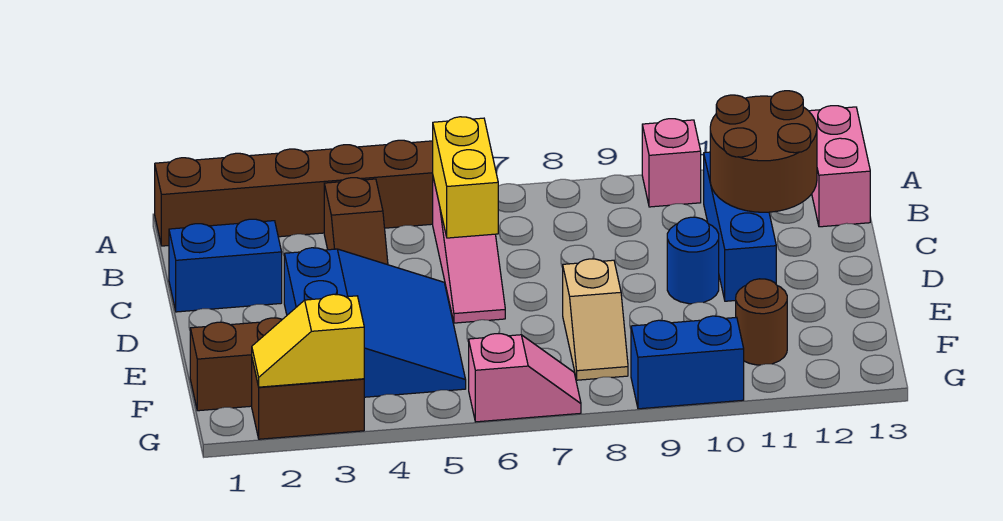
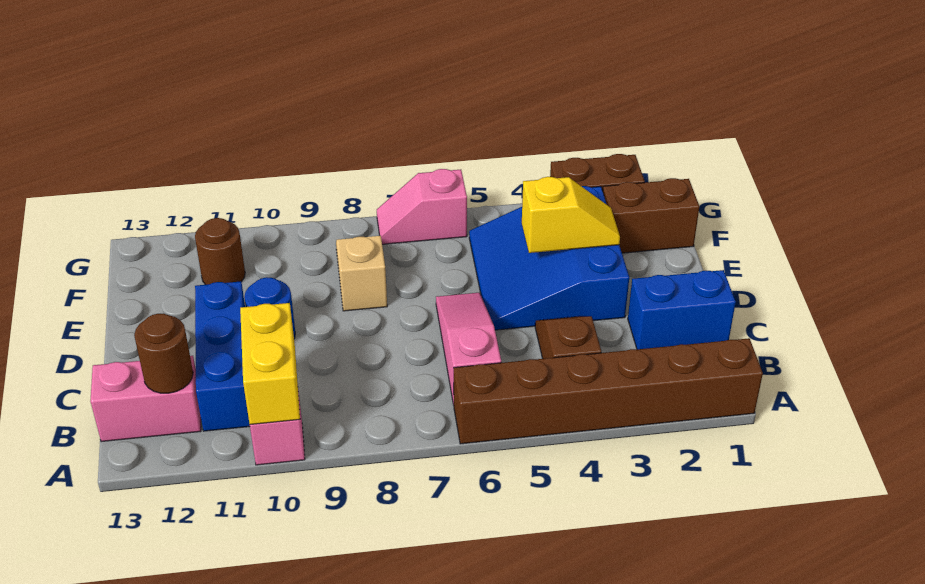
pink 1x2 brick [809,106,870,227] -> pink 1x2 brick turned to [91,356,201,442]
yellow 1x2 brick [433,117,498,238] -> yellow 1x2 brick moved to [240,303,300,424]
brown 2x2 round brick [710,91,817,212] -> brown 1x1 round brick [134,314,193,393]
yellow 1x2 slope [252,294,364,387] -> yellow 1x2 slope moved to [522,177,620,253]
blue 1x2 brick [631,316,744,409] -> none

